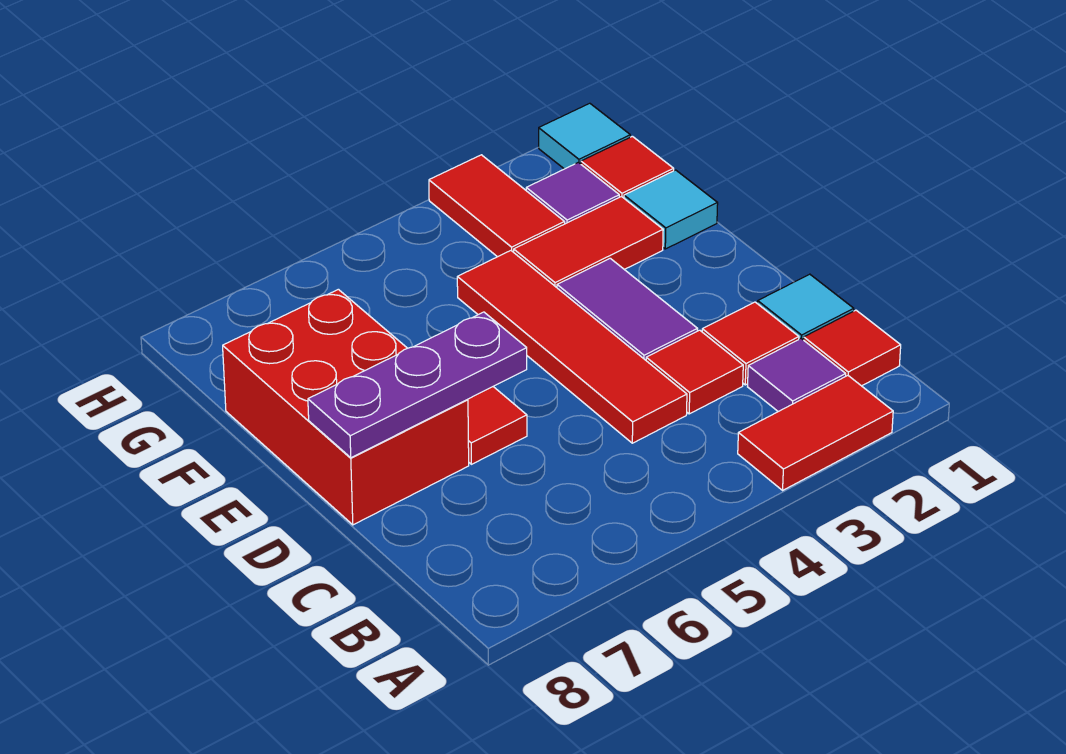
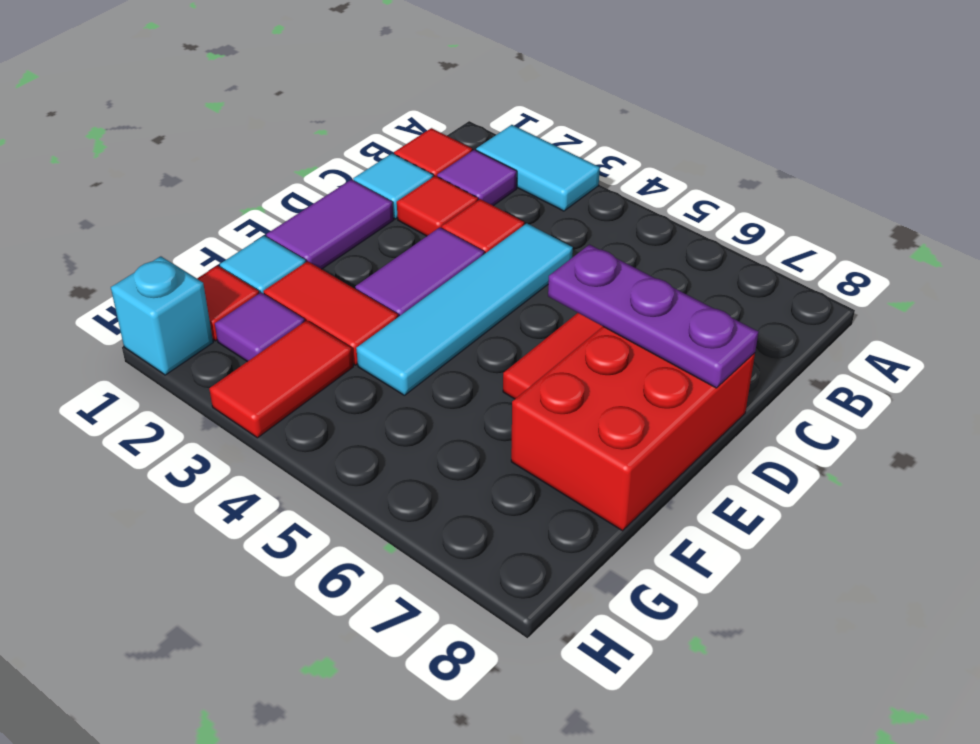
red 1x2 tile [738,376,893,490] -> cyan 1x2 tile [476,125,600,211]
red 1x4 tile [457,251,687,443] -> cyan 1x4 tile [356,223,573,395]
none -> purple 1x2 tile [266,180,394,269]
cyan 1x1 tile [539,103,630,169] -> cyan 1x1 brick [111,256,213,375]

